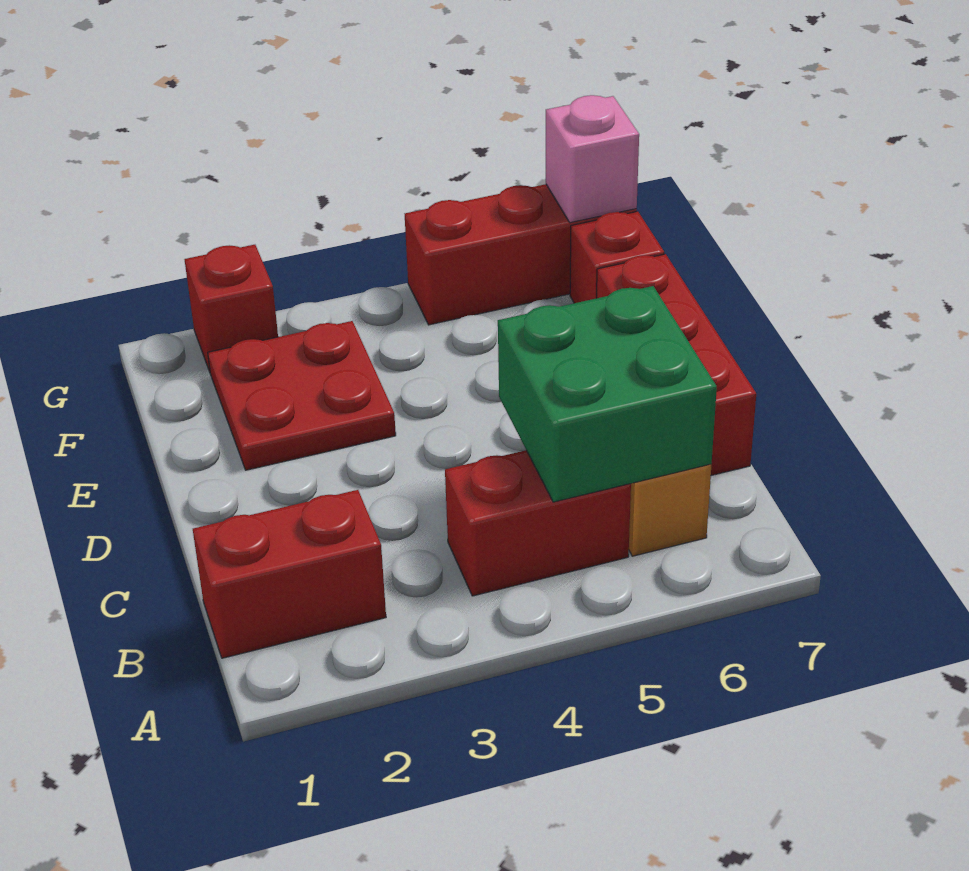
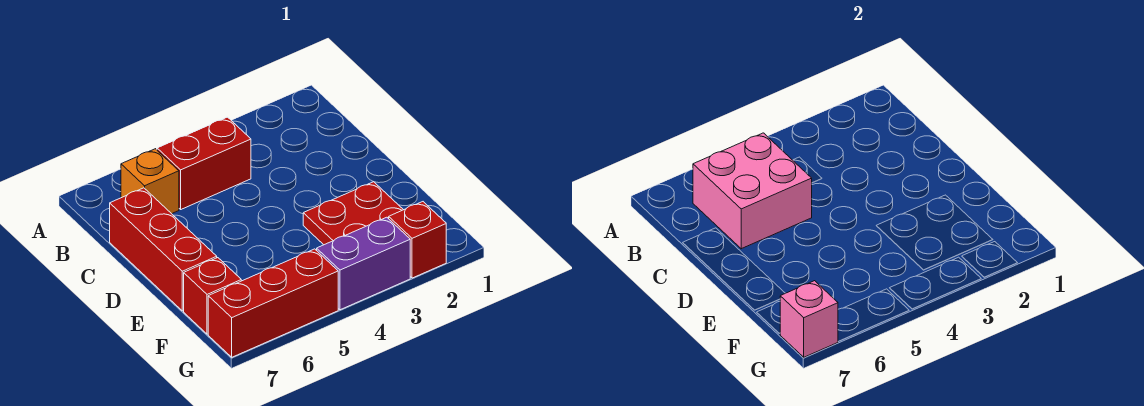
red 1x2 brick [193,490,386,658] -> none
green 2x2 brick [498,286,717,502] -> pink 2x2 brick [693,133,812,249]
none -> purple 1x2 brick [317,217,410,310]

